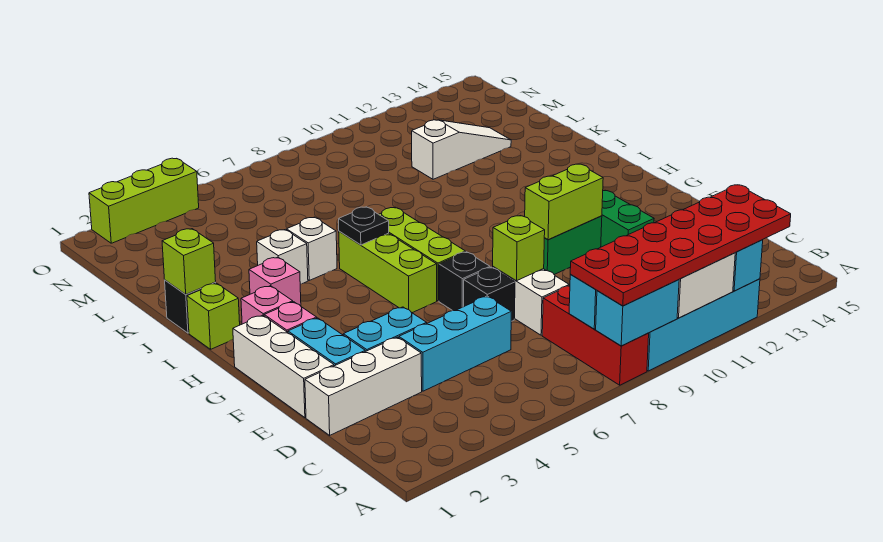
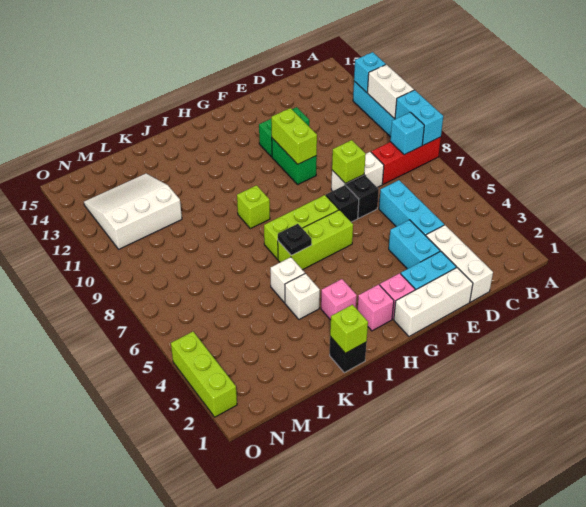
red 2x6 plate [570,185,791,306] -> none
lime 1x1 brick [187,283,240,349] -> lime 1x1 brick moved to [237,185,270,229]
white 1x3 slope [412,120,511,179] -> white 3x3 slope [84,174,182,249]

